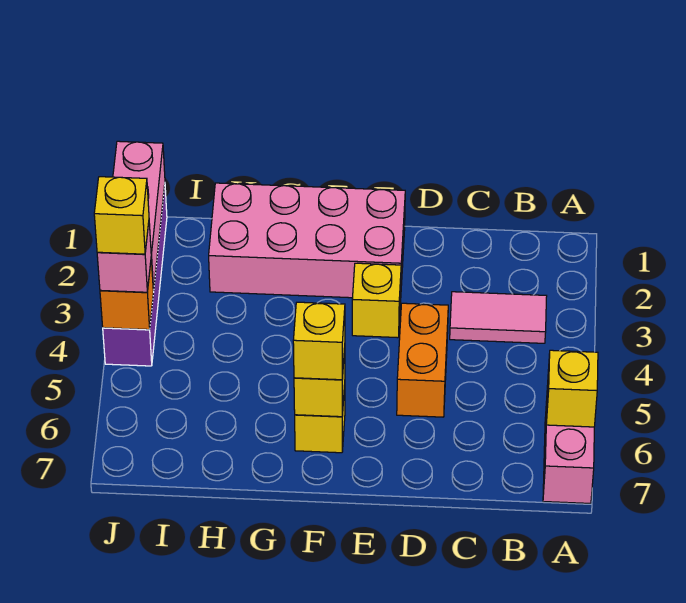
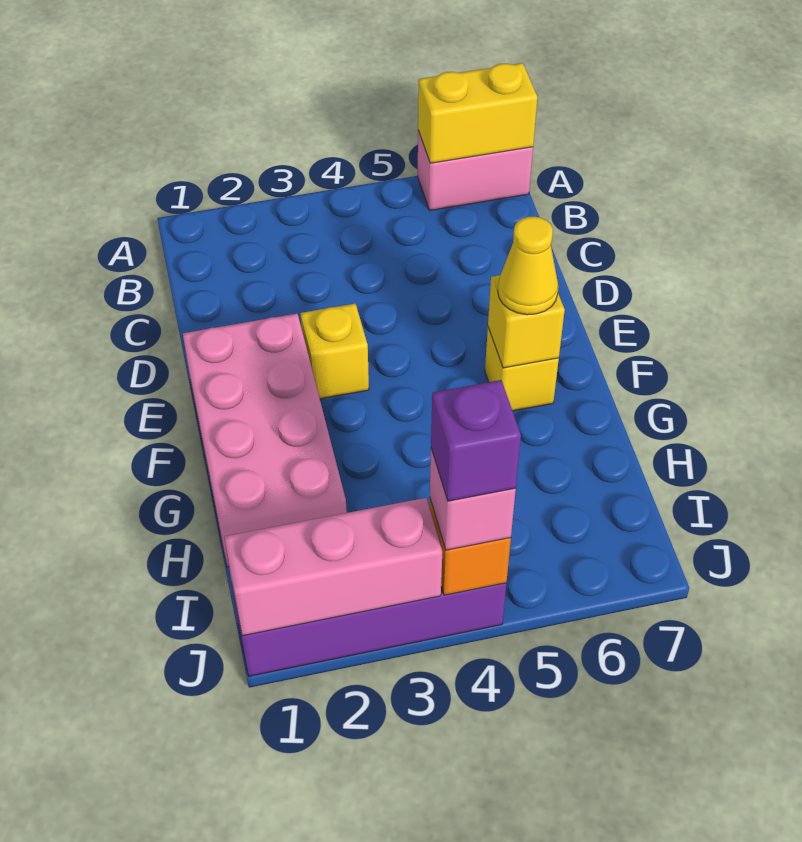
yellow 1x1 brick [546,350,598,427] -> yellow 1x2 brick [418,63,537,163]
pink 1x2 tile [450,292,547,343] -> none
orange 1x2 brick [397,303,448,417] -> none
yellow 1x1 brick [293,302,345,380] -> yellow 1x1 cone [498,217,558,315]
yellow 1x1 brick [94,177,149,254] -> purple 1x1 brick [431,380,521,501]

